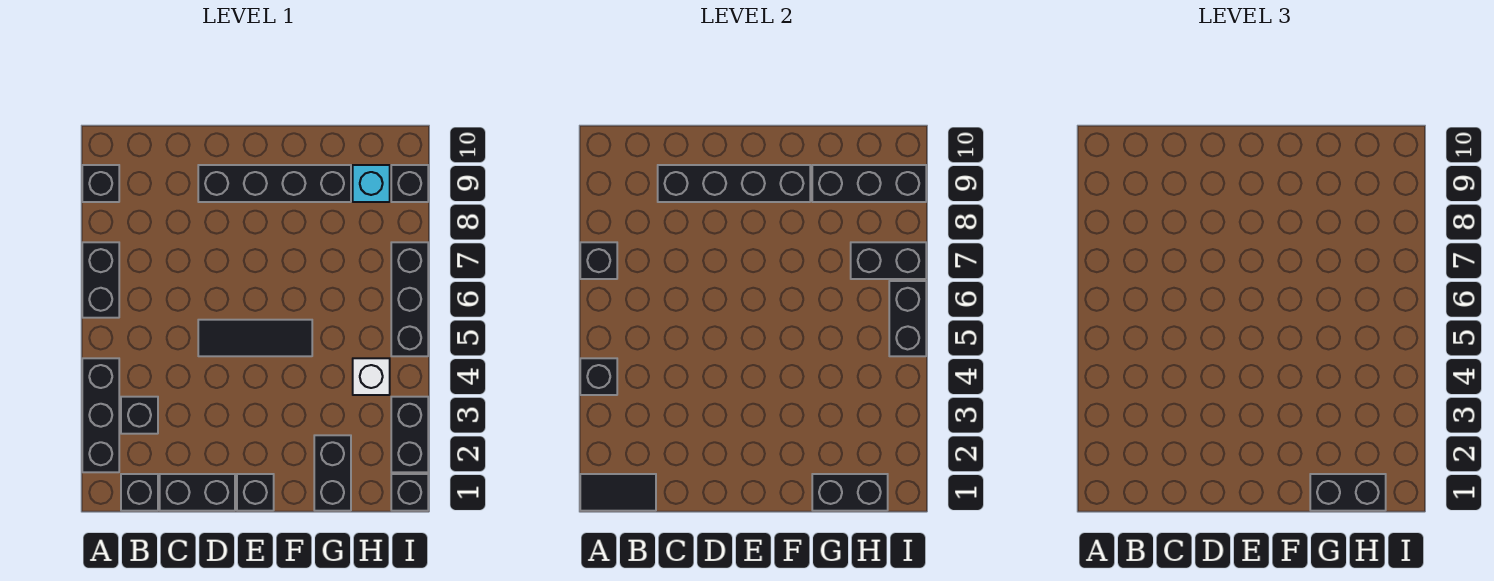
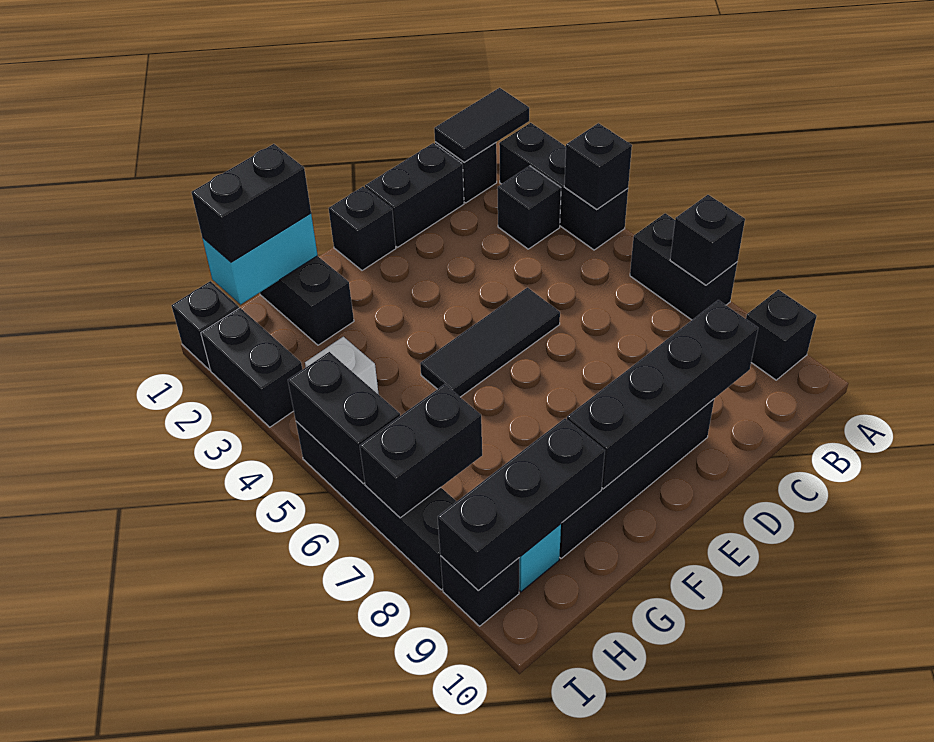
black 1x2 brick [812,474,888,511] -> cyan 1x2 brick [202,213,318,305]
black 1x3 brick [391,242,428,356] -> black 1x4 brick [296,422,457,590]

